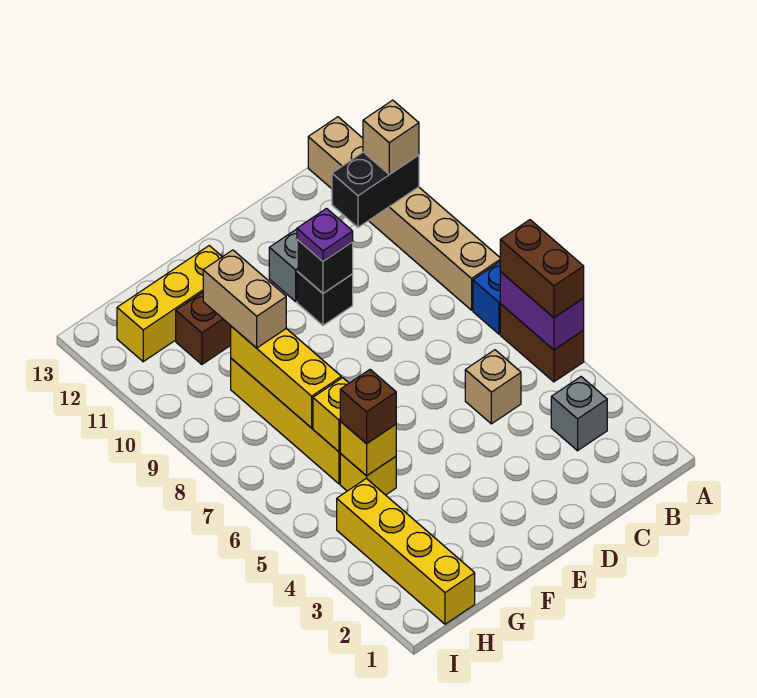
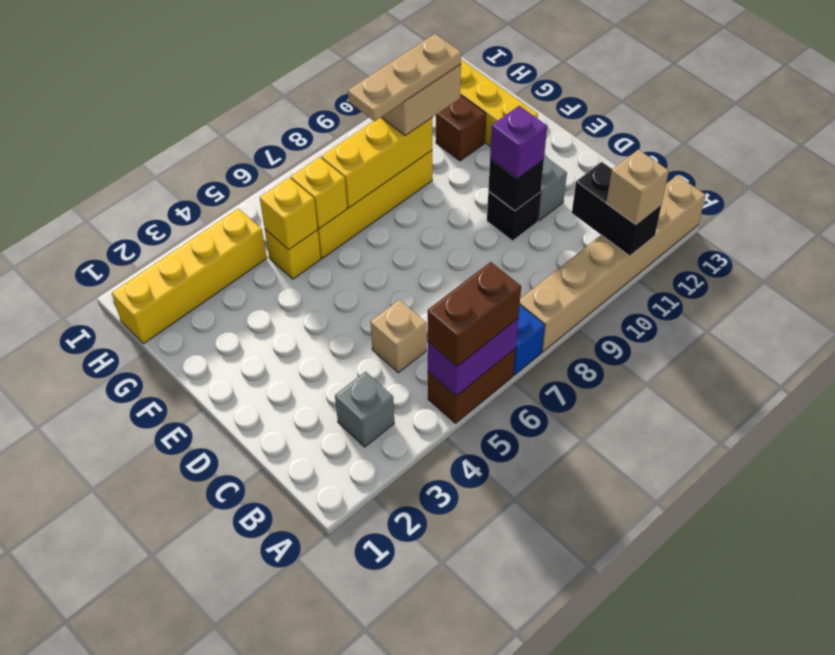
purple 1x1 plate [297,209,353,261] -> purple 1x1 brick [490,106,547,179]
brown 1x1 brick [340,370,396,444] -> none
none -> tan 1x3 plate [348,34,461,121]

